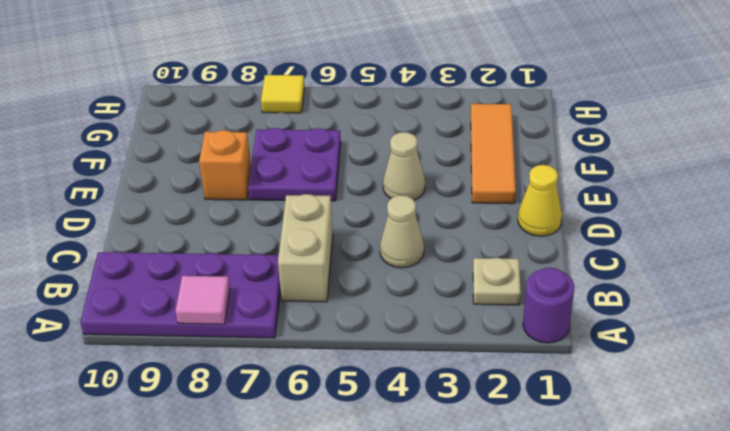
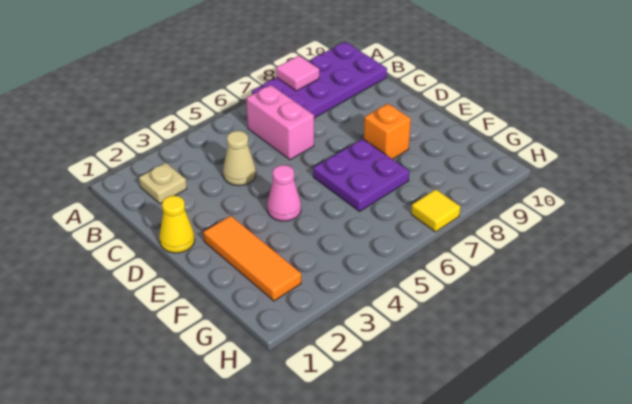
purple 1x1 round brick [523,268,574,343] -> none
tan 1x2 brick [278,194,333,302] -> pink 1x2 brick [246,85,314,160]
tan 1x1 cone [383,132,425,200] -> pink 1x1 cone [267,165,301,221]

